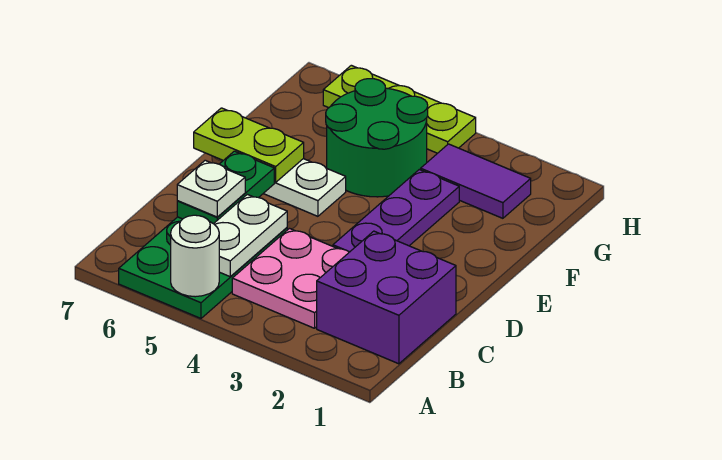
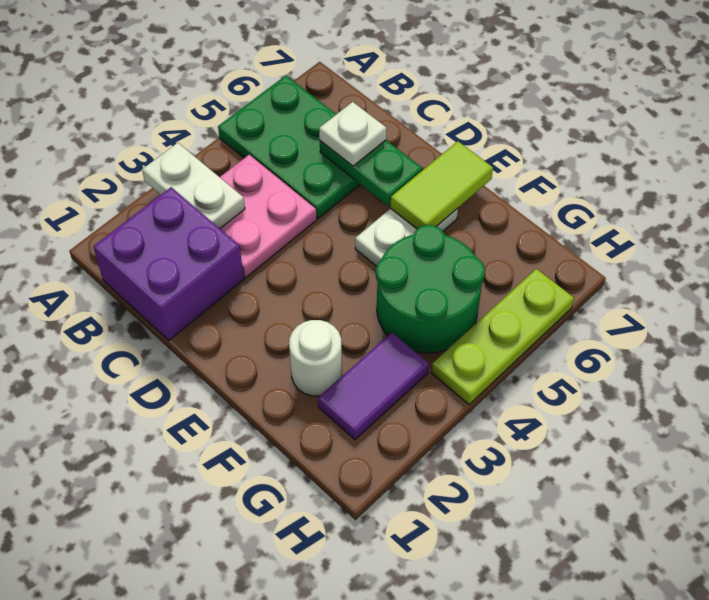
white 1x1 round brick [171,215,219,297] -> white 1x1 round brick moved to [289,320,342,396]
white 1x2 plate [214,194,287,276] -> white 1x2 plate moved to [142,143,245,228]
purple 1x3 plate [333,170,459,252] -> none
lime 1x2 plate [194,108,304,182] -> lime 1x2 tile [391,141,493,229]

